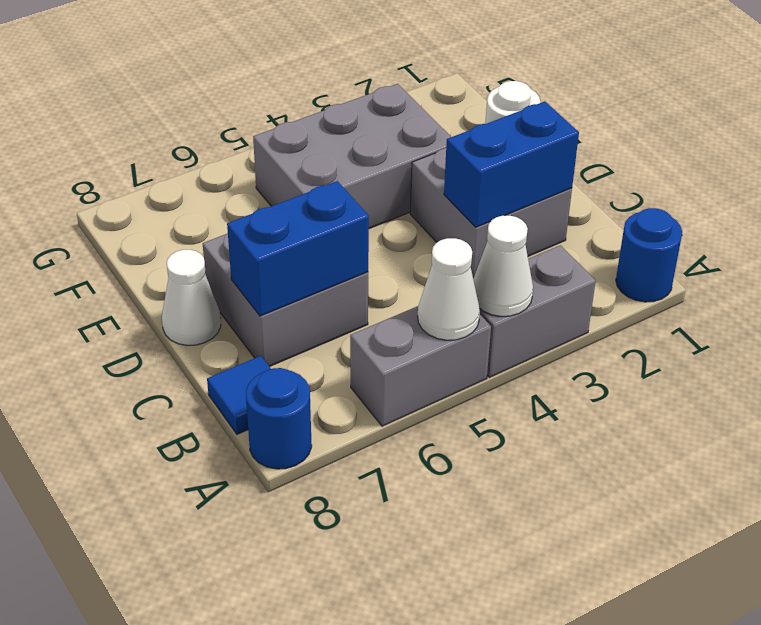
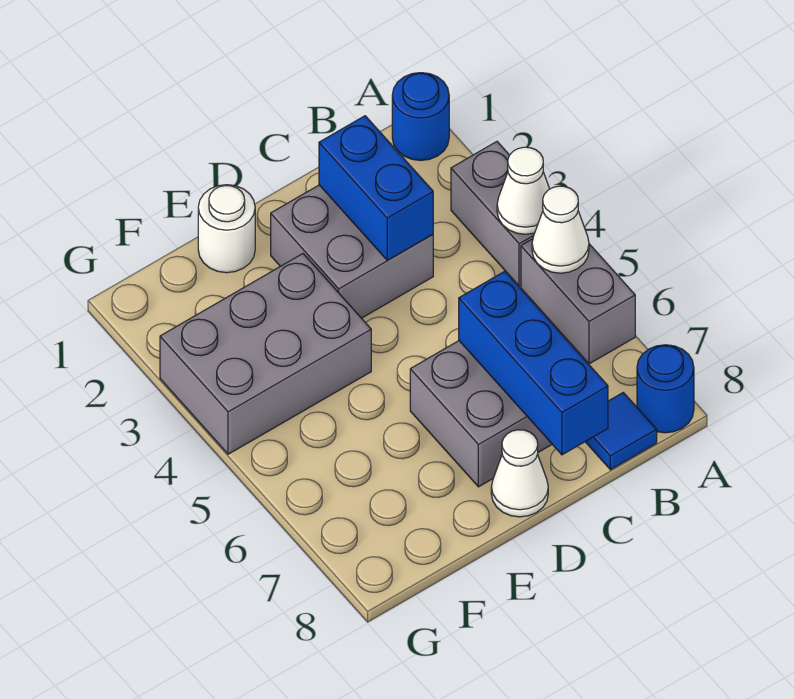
blue 1x2 brick [227,181,369,316] -> blue 1x3 brick [459,271,608,455]
grey 2x3 brick [253,84,451,229] -> grey 2x3 brick turned to [160,254,371,454]

